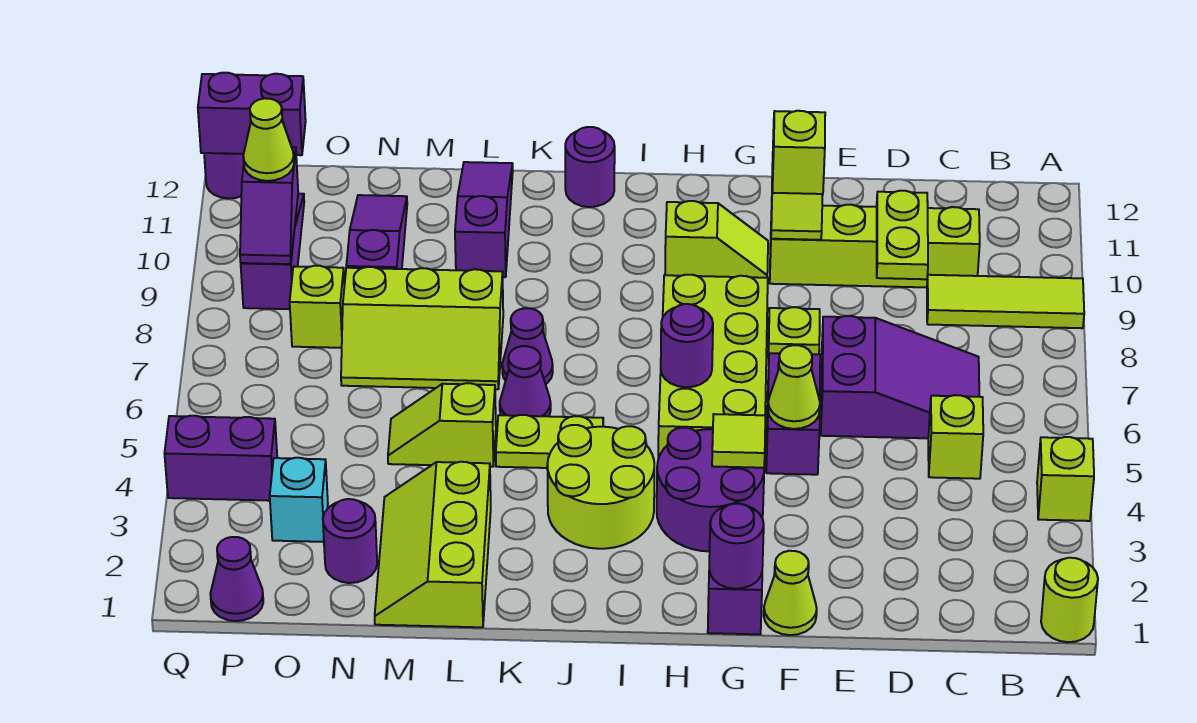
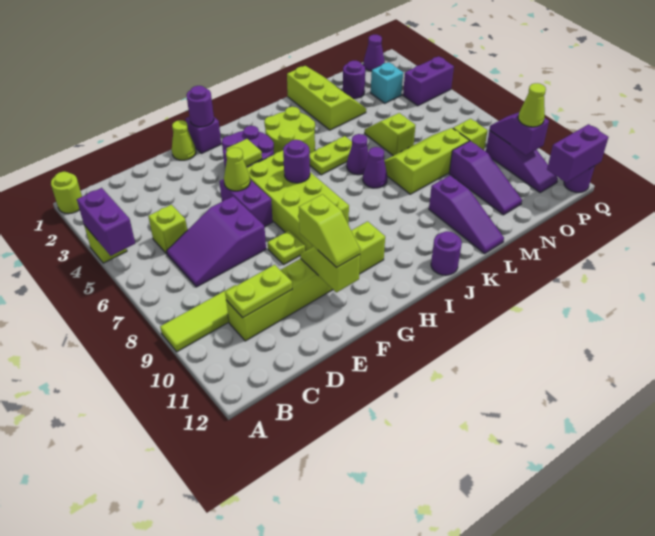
none -> purple 1x2 brick [77,188,135,256]
lime 1x2 plate [877,191,928,279] -> lime 1x2 plate turned to [225,265,292,318]
lime 1x2 slope [388,383,496,467] -> lime 1x2 slope turned to [365,113,415,156]

